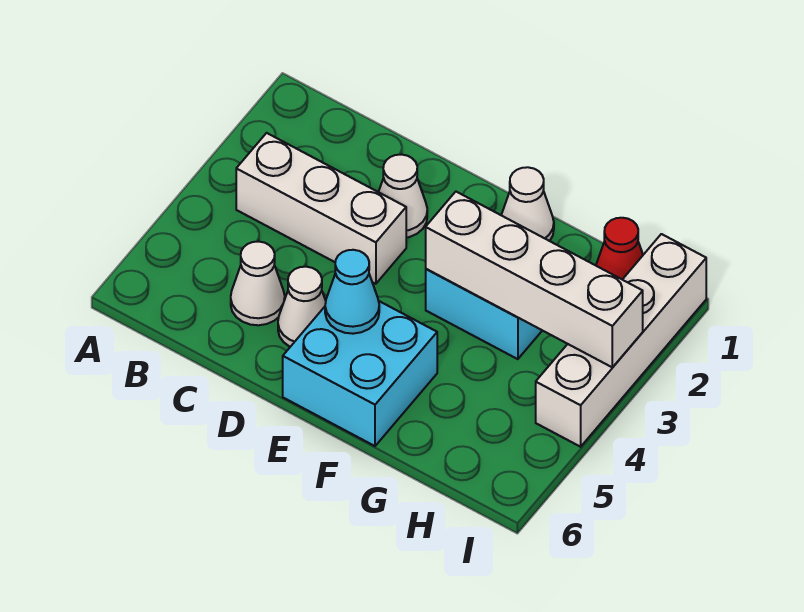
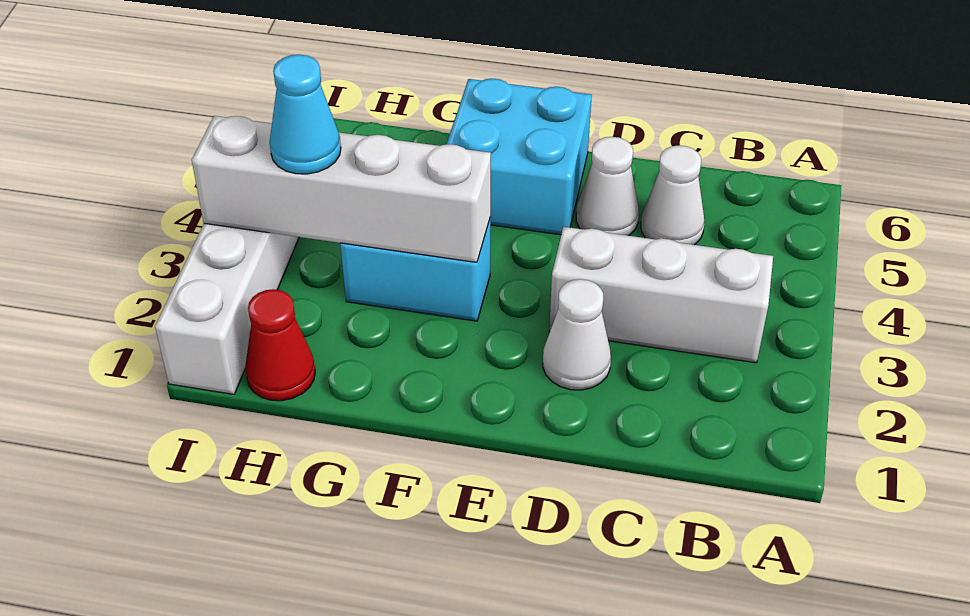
cyan 1x1 cone [325,250,379,334] -> cyan 1x1 cone moved to [269,55,341,174]
white 1x1 cone [501,167,554,241] -> none

